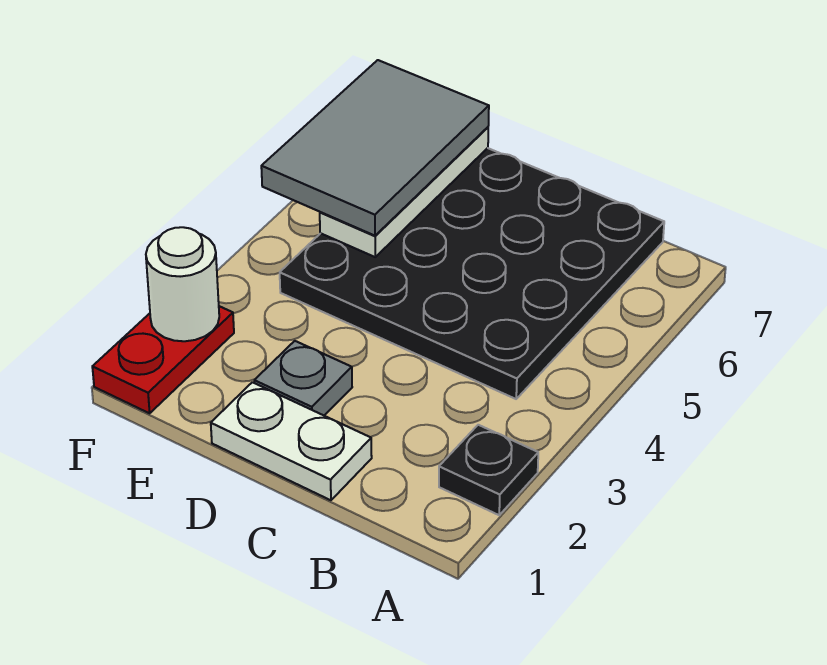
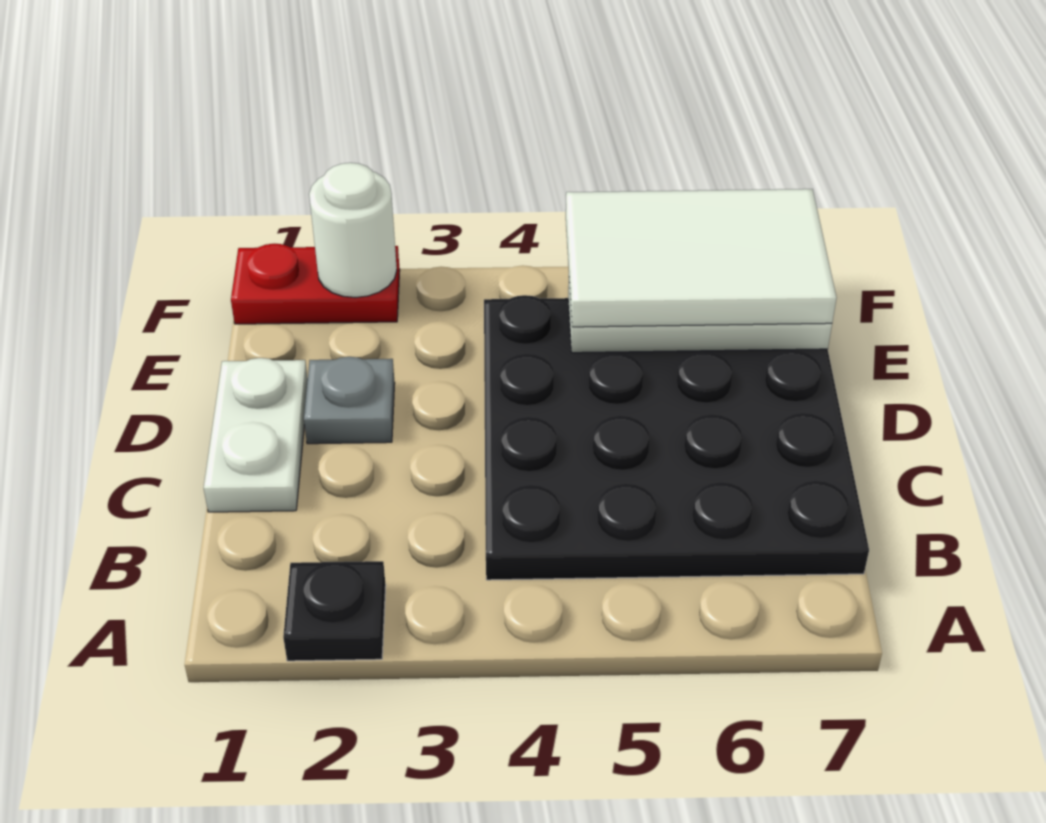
grey 2x3 tile [261,60,489,236] -> white 2x3 tile [566,189,837,327]

